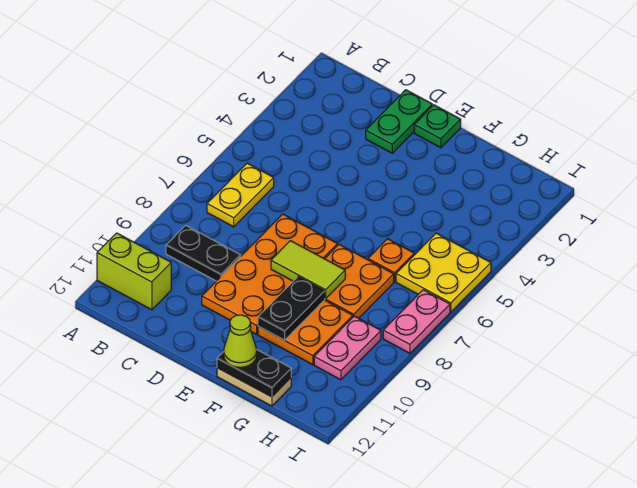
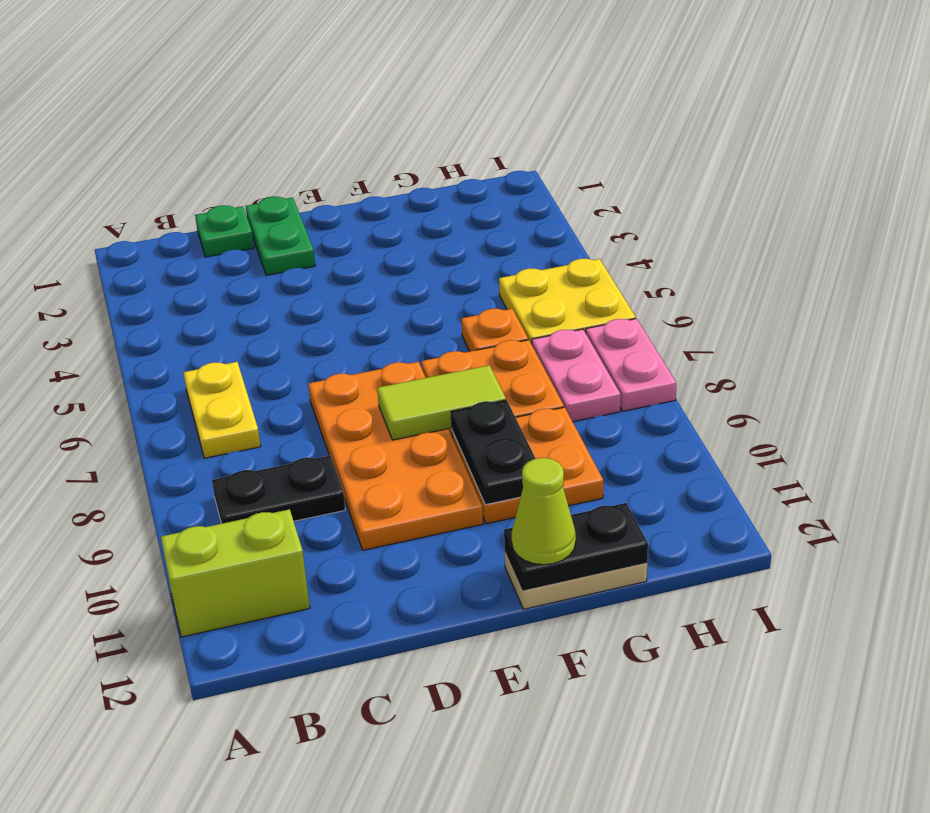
green 1x1 plate [414,105,461,148] -> green 1x1 plate moved to [195,205,254,257]
pink 1x2 plate [314,316,381,380] -> pink 1x2 plate moved to [532,329,621,422]

